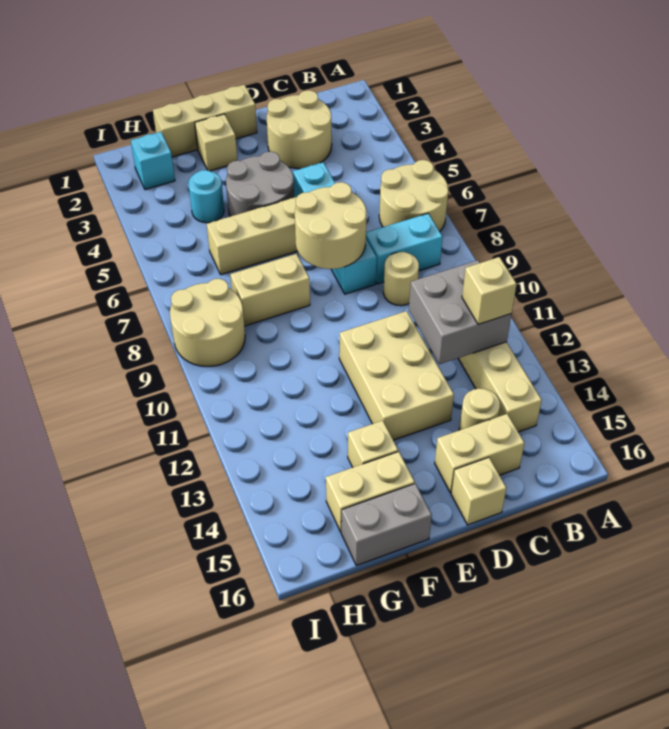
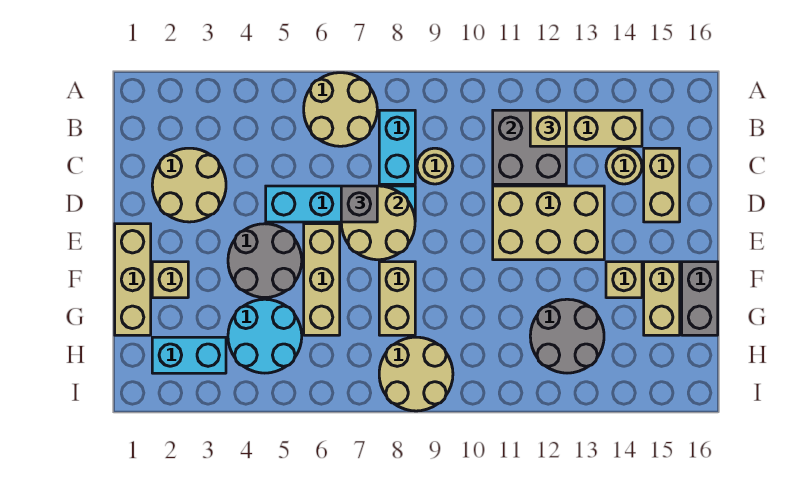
none -> grey 1x1 brick [341,186,377,222]
tan 1x1 brick [451,458,506,525] -> none
cyan 1x1 round brick [188,170,224,223] -> cyan 2x2 round brick [228,299,302,373]
none -> grey 2x2 round brick [530,299,604,373]
cyan 1x1 brick [131,132,175,190] -> cyan 1x2 brick [152,337,226,373]

